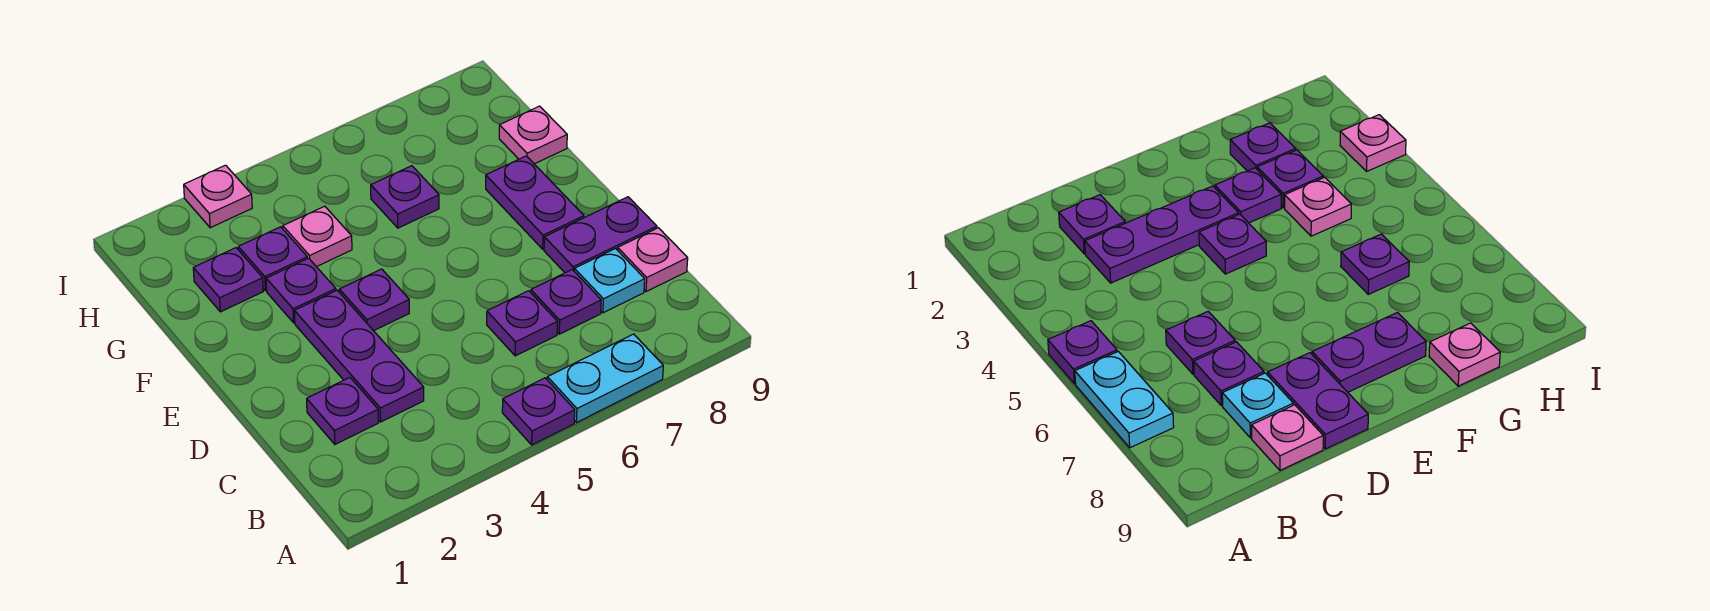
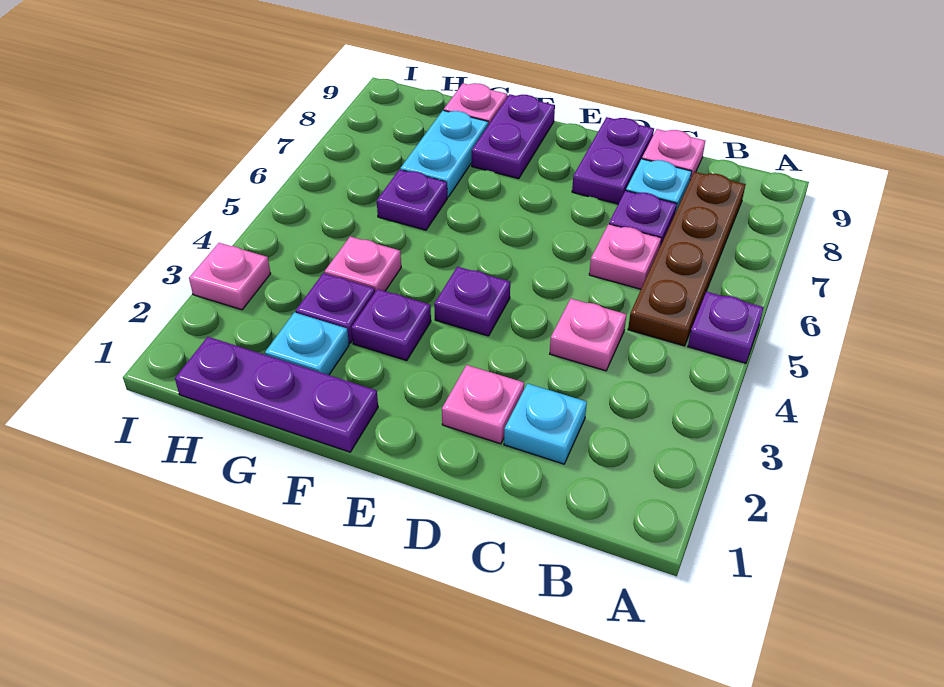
cyan 1x2 plate [547,334,663,423] -> cyan 1x2 plate moved to [400,110,488,197]
none -> brown 1x4 plate [628,172,746,346]
purple 1x1 plate [307,378,378,444] -> cyan 1x1 plate [504,384,587,464]
purple 1x3 plate [294,290,424,422] -> purple 1x3 plate moved to [175,337,378,452]
none -> pink 1x1 plate [550,299,627,371]
purple 1x1 plate [487,291,558,356] -> pink 1x1 plate [589,224,661,289]
none -> pink 1x1 plate [442,365,524,444]
purple 1x2 plate [486,156,584,249] -> purple 1x2 plate turned to [472,94,555,179]
purple 1x1 plate [193,248,263,312] -> cyan 1x1 plate [265,312,349,375]

